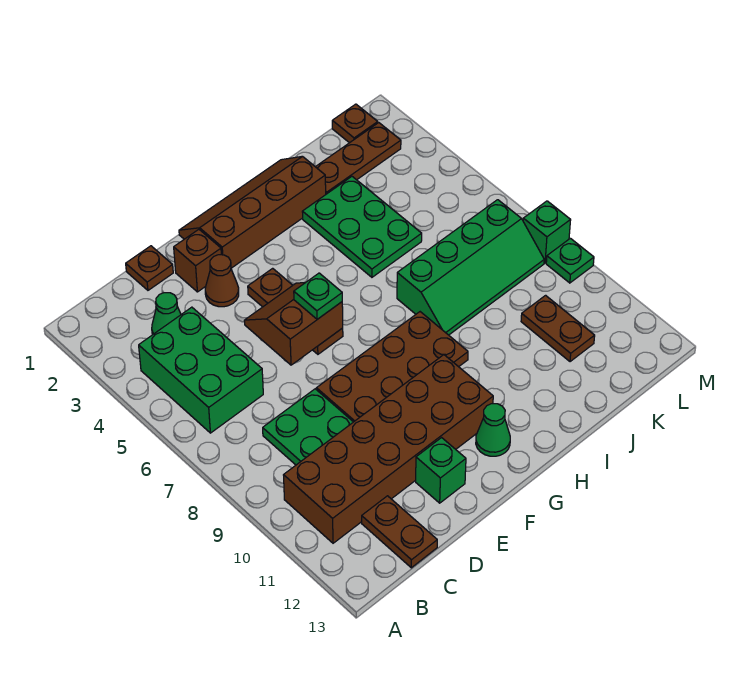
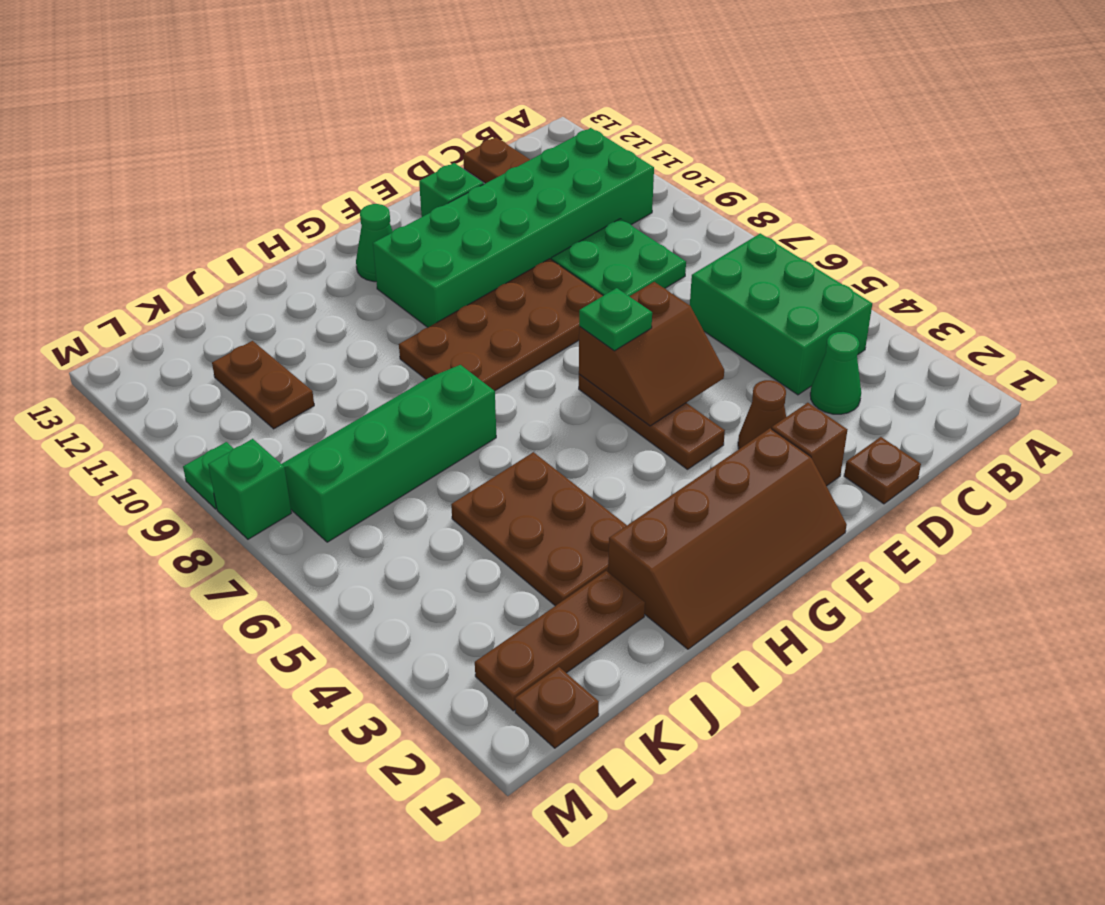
brown 2x6 brick [284,355,493,543] -> green 2x6 brick [373,128,654,327]
green 2x3 plate [302,177,422,277] -> brown 2x3 plate [451,452,627,606]

